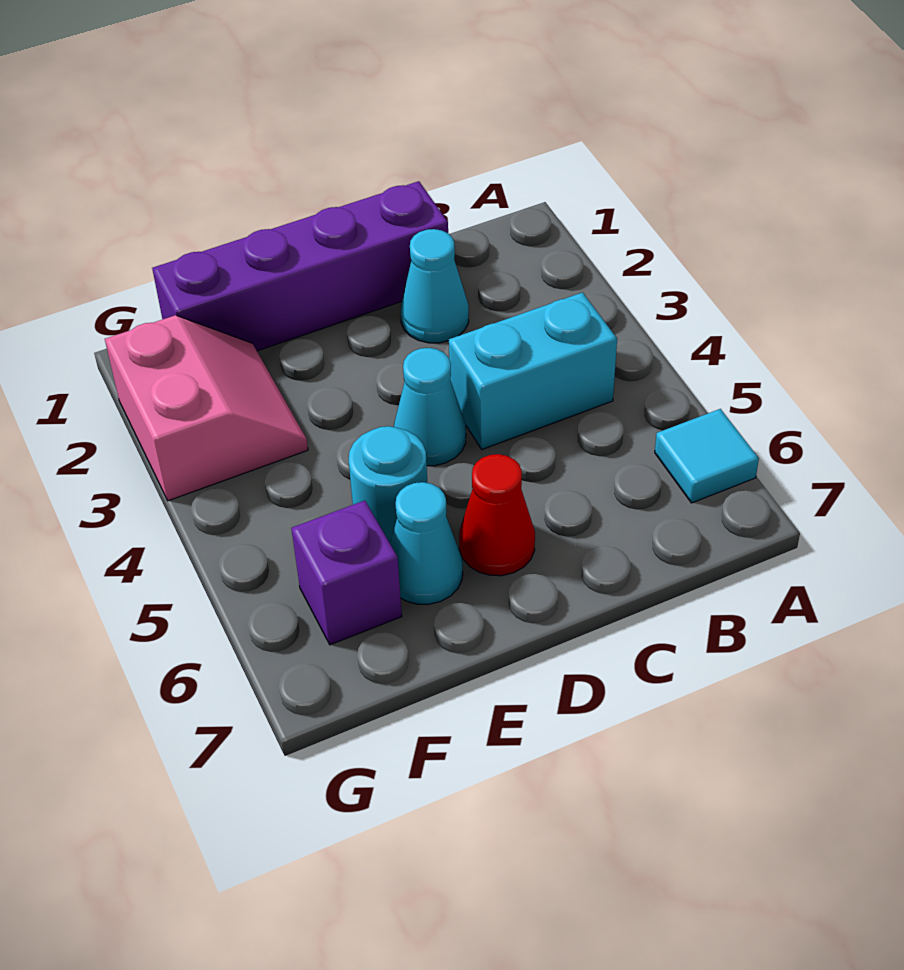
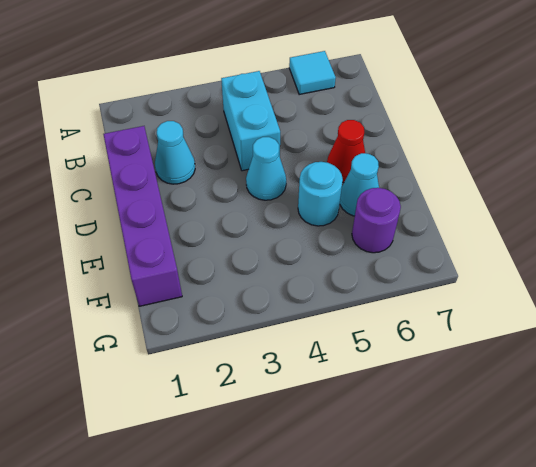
pink 2x2 slope [105,315,308,501] -> none
purple 1x1 brick [291,501,402,645] -> purple 1x1 round brick [352,188,401,253]

